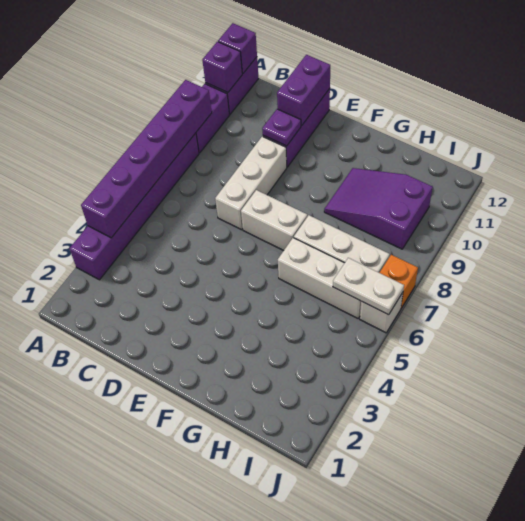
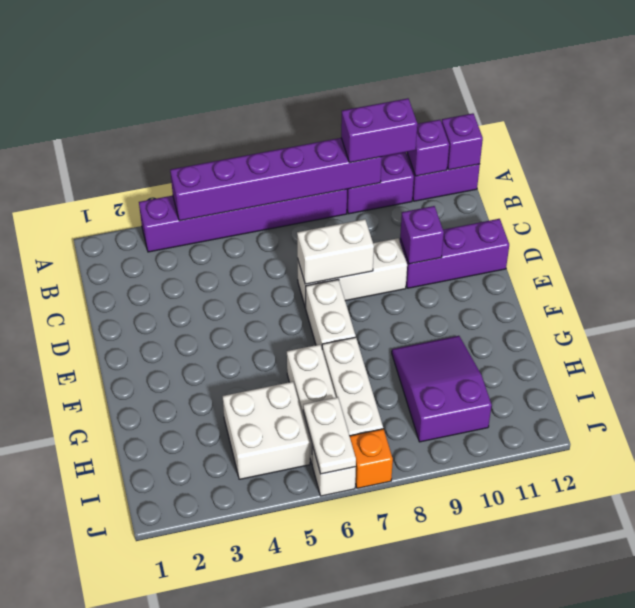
none -> white 1x2 brick [297,219,374,284]
purple 1x1 plate [262,109,301,146] -> purple 1x1 brick [400,206,444,264]
purple 1x2 brick [277,55,330,126] -> purple 1x2 brick moved to [341,98,417,163]
none -> white 2x2 brick [223,382,310,479]

